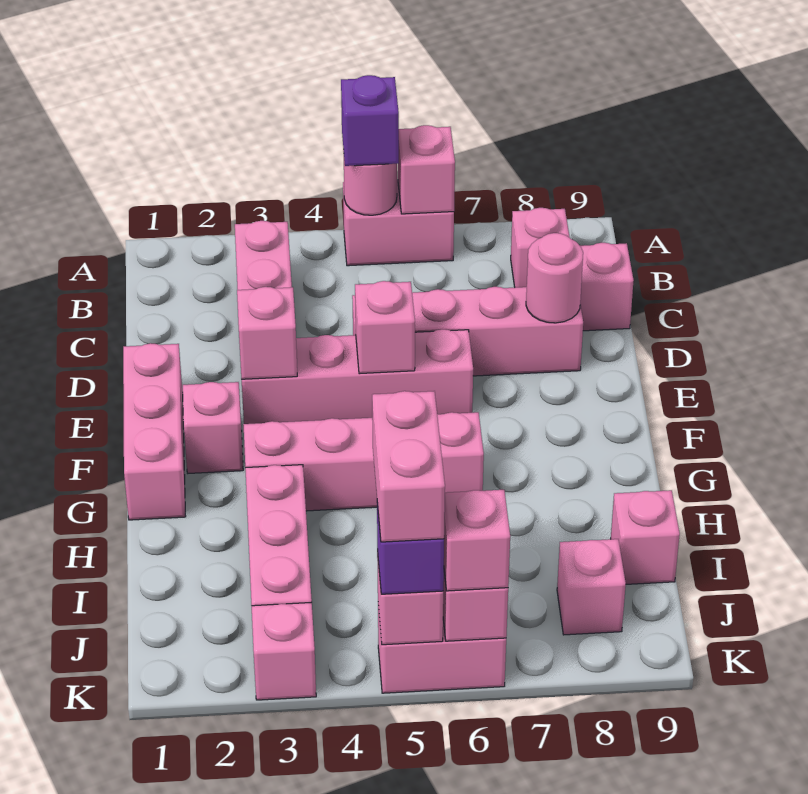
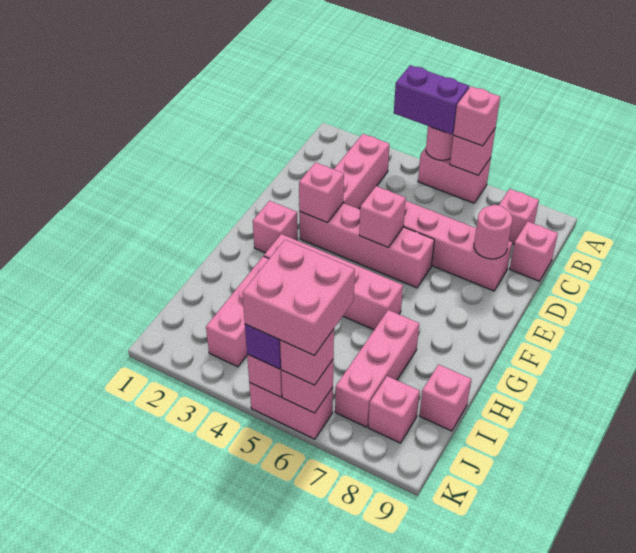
purple 1x1 brick [341,75,399,166] -> purple 1x2 brick [394,65,469,135]
pink 1x3 brick [123,343,186,520] -> pink 1x3 brick moved to [335,310,419,427]
pink 1x2 brick [372,391,445,542] -> pink 2x2 brick [242,240,355,355]
pink 1x1 brick [252,602,316,700] -> pink 1x1 brick moved to [453,86,500,146]

